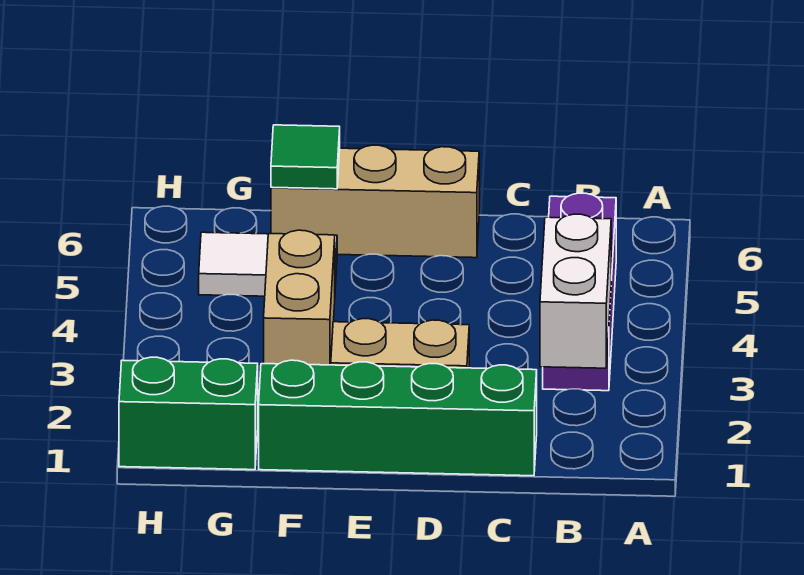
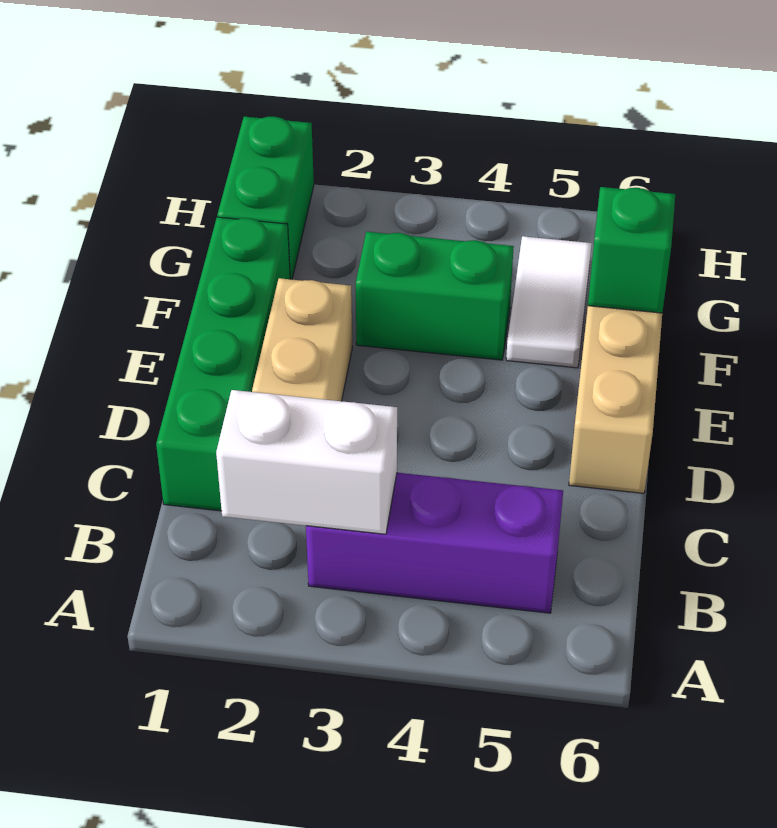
tan 1x2 brick [264,230,335,365] -> green 1x2 brick [356,232,514,360]
green 1x1 tile [271,125,340,189] -> green 1x1 brick [588,187,675,313]

